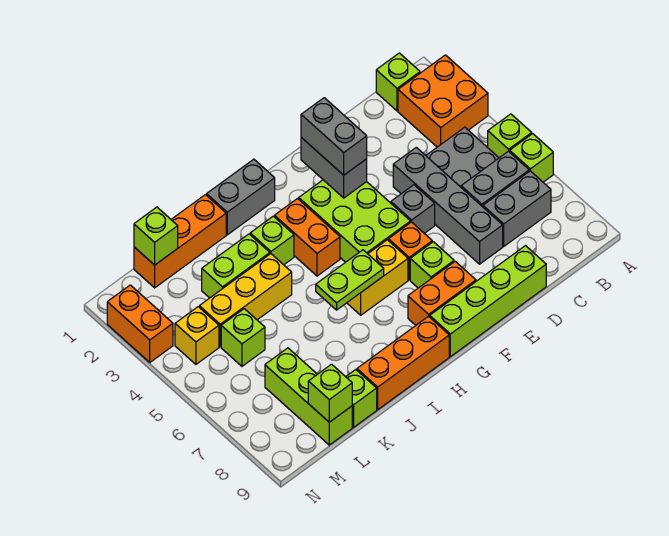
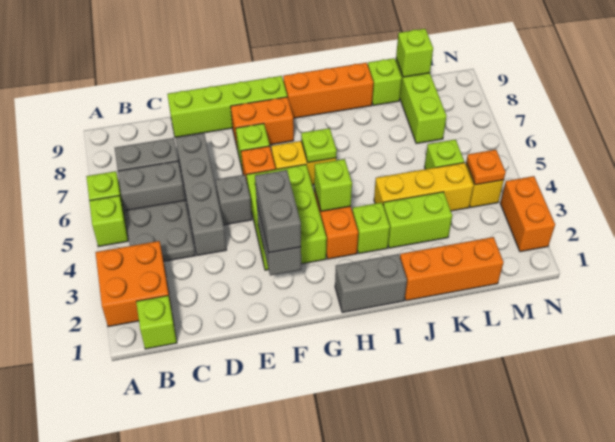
lime 1x2 plate [316,250,384,310] -> lime 1x1 plate [301,128,337,163]
lime 1x1 brick [134,207,178,265] -> lime 1x1 brick moved to [314,159,352,211]
none -> orange 1x1 plate [466,150,506,185]

